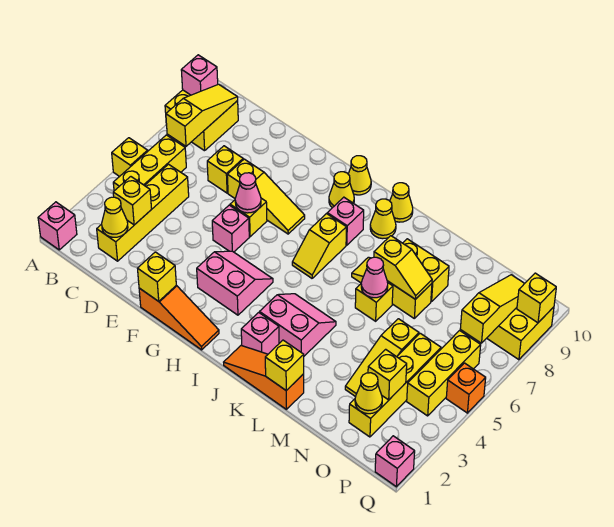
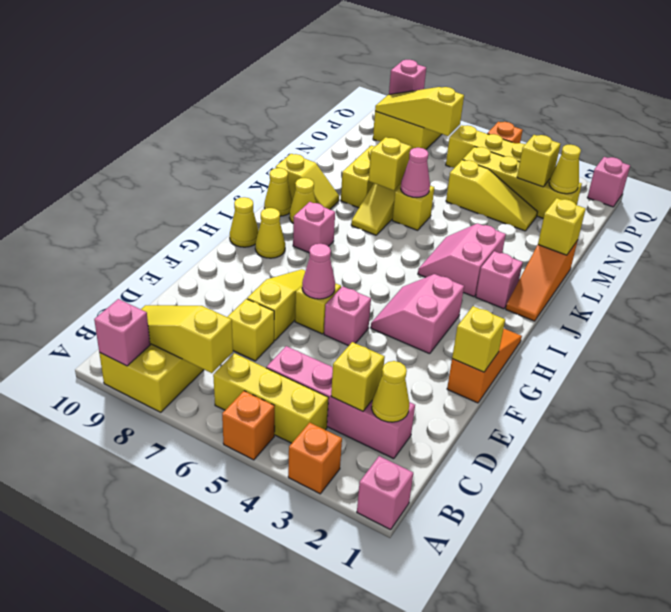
none -> orange 1x1 brick [288,422,342,494]
yellow 1x1 brick [112,138,148,177] -> orange 1x1 brick [222,391,275,460]
yellow 1x4 brick [97,164,189,261] -> pink 1x4 brick [266,346,415,459]
yellow 1x2 slope [292,214,346,278] -> yellow 1x2 slope moved to [276,154,339,209]
yellow 1x1 brick [517,273,556,323] -> pink 1x1 brick [389,60,426,94]

